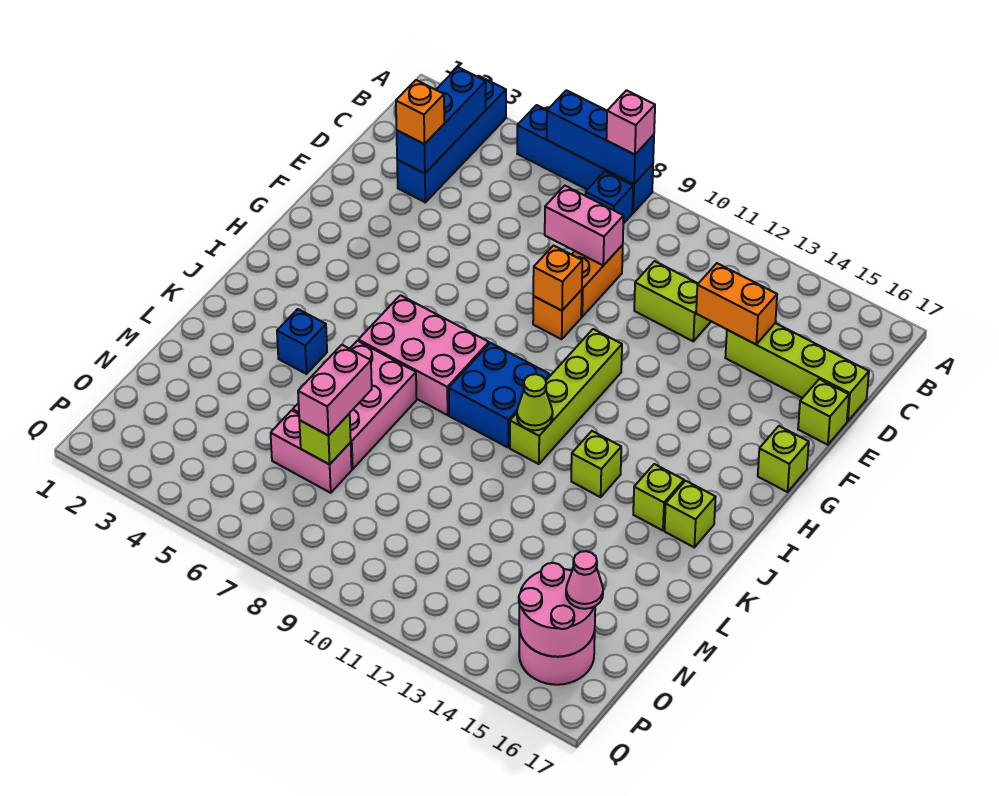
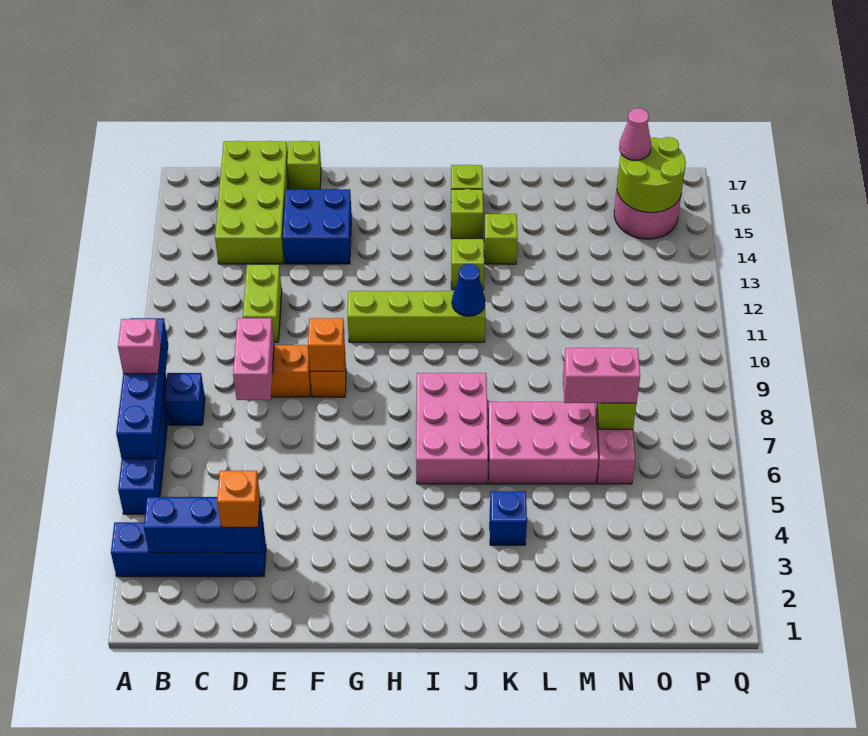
blue 1x3 brick [547,90,654,184] -> blue 1x4 brick [116,318,168,459]
orange 1x2 brick [696,263,777,344] -> none
lime 1x4 brick [725,323,869,421] -> lime 2x4 brick [215,141,288,264]
lime 1x1 brick [758,426,809,492] -> lime 1x1 brick moved to [484,214,518,264]
blue 2x2 brick [449,343,550,447] -> blue 2x2 brick moved to [283,189,352,264]
lime 1x1 cone [517,374,553,430] -> blue 1x1 cone [452,264,485,316]
pink 2x2 round brick [519,563,595,657] -> lime 2x2 round brick [617,137,686,213]

